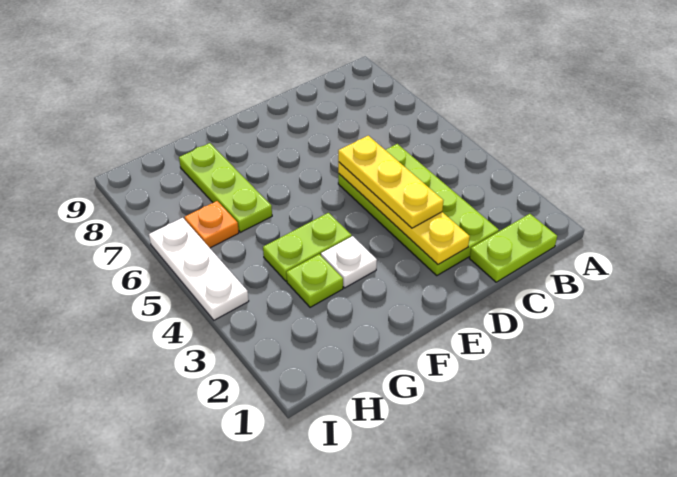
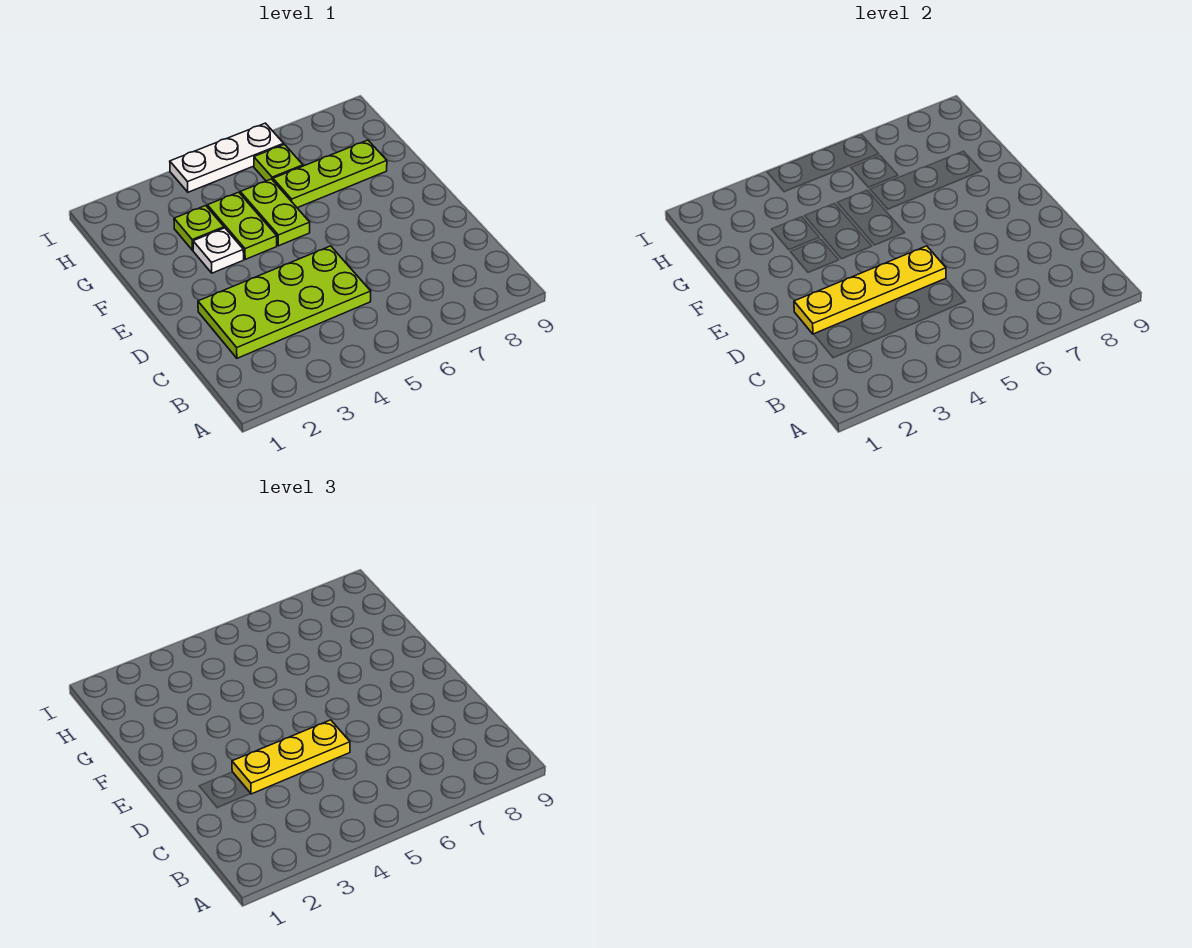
lime 1x2 plate [470,214,557,282] -> lime 1x2 plate moved to [240,179,310,246]
orange 1x1 plate [185,201,239,248] -> lime 1x1 plate [254,145,303,181]

